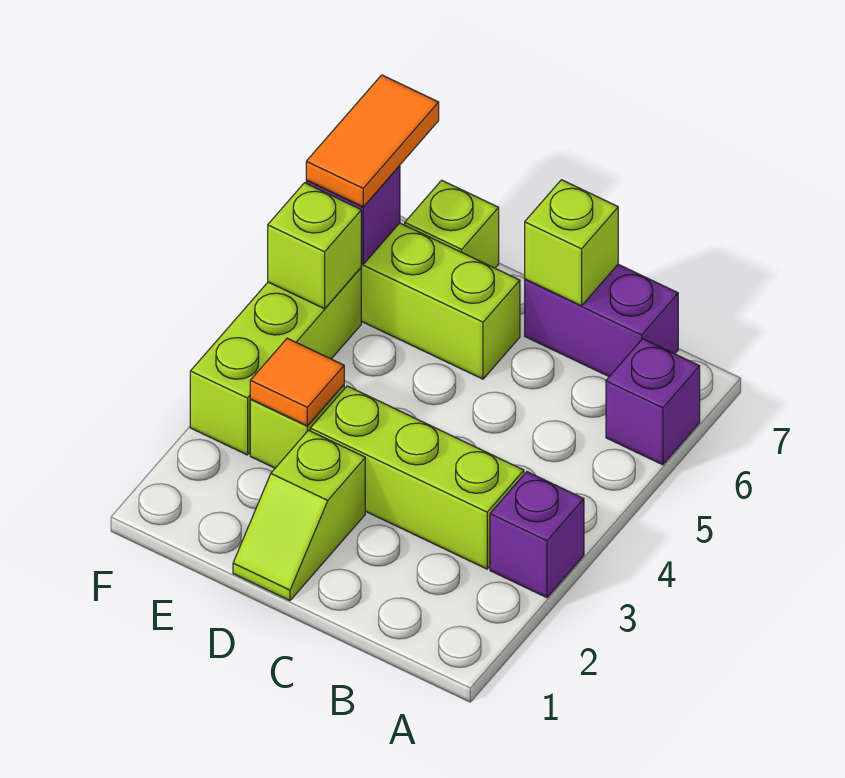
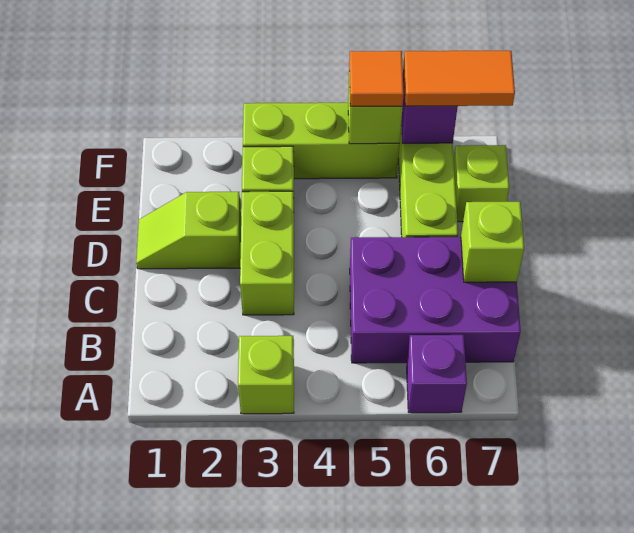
purple 1x1 brick [490,472,584,598] -> lime 1x1 brick [238,336,294,414]
lime 1x3 brick [310,386,524,569] -> lime 1x2 brick [240,191,294,315]
purple 1x2 brick [525,264,678,377] -> purple 2x3 brick [350,237,521,363]
orange 1x1 tile [250,338,344,426] -> orange 1x1 tile moved to [349,51,404,106]

